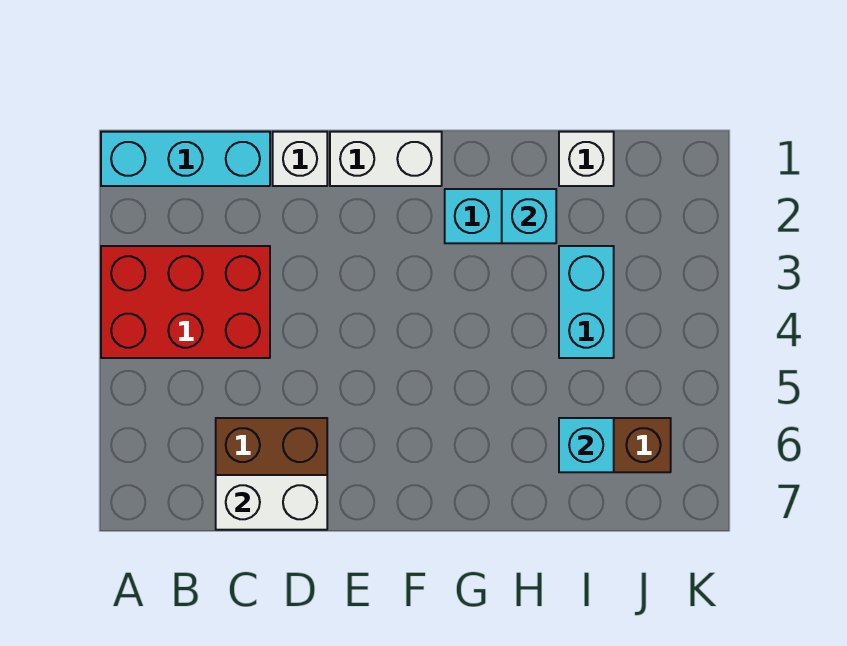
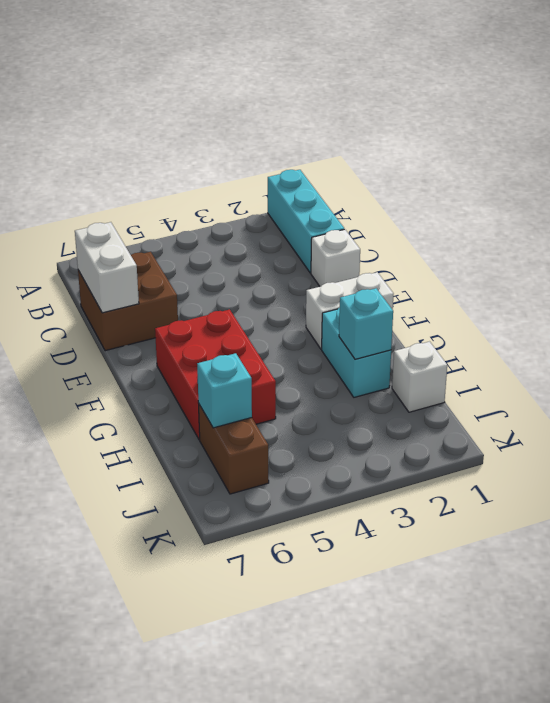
red 2x3 brick [101,246,270,358] -> red 2x3 brick moved to [155,309,276,440]
white 1x2 brick [330,132,442,186] -> white 1x2 brick turned to [306,272,393,349]
cyan 1x2 brick [559,246,614,358] -> none

